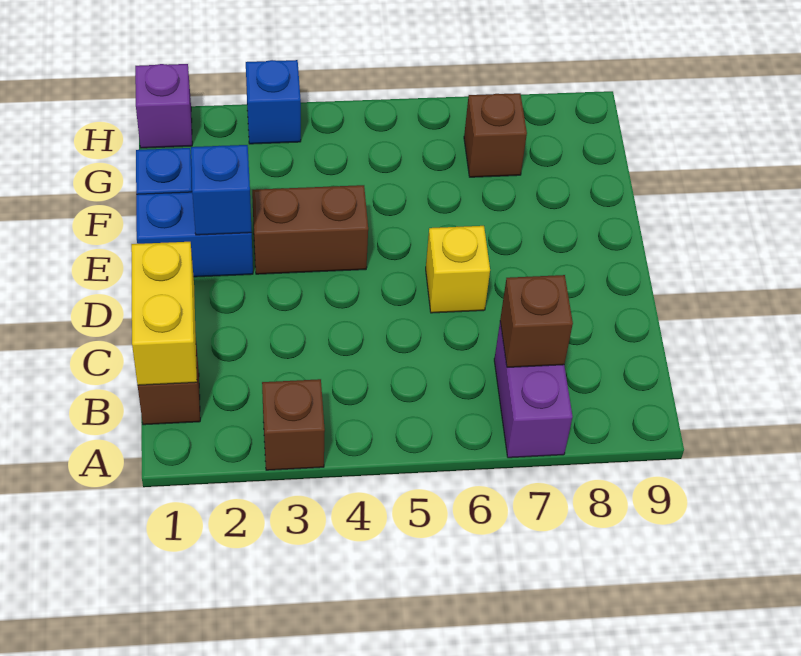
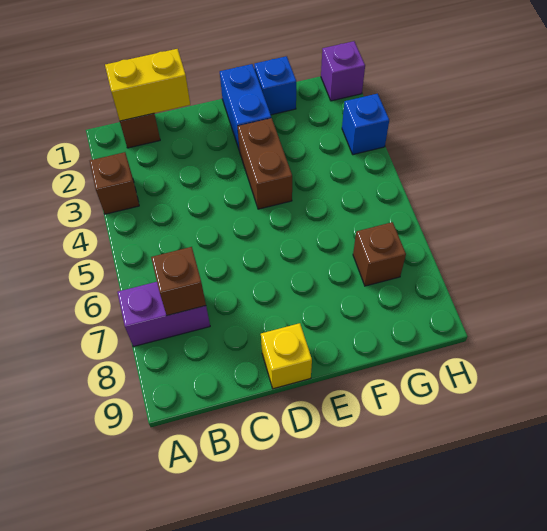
yellow 1x1 brick [426,226,490,313] -> yellow 1x1 brick moved to [261,323,312,389]
blue 1x1 brick [191,145,252,235] -> none

